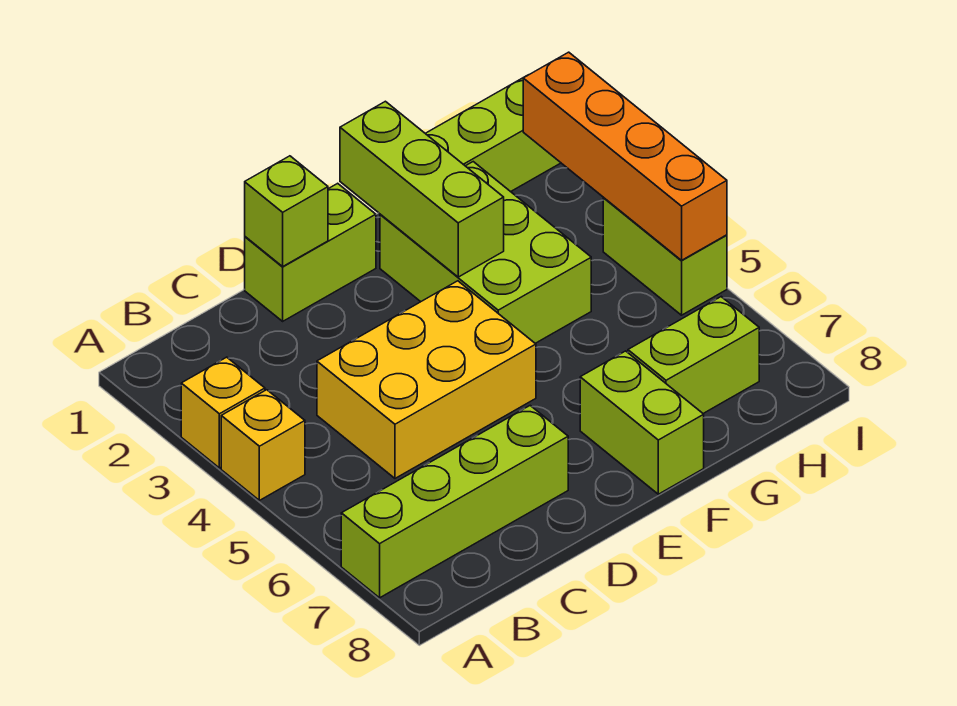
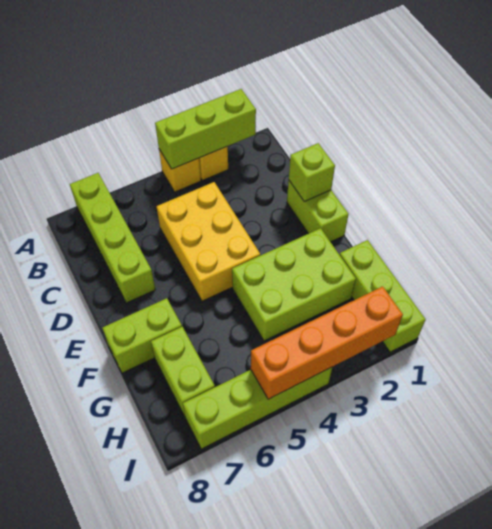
lime 1x3 brick [340,101,504,277] -> lime 1x3 brick moved to [155,89,256,169]
lime 1x2 brick [603,198,727,315] -> lime 1x4 brick [183,367,332,449]

